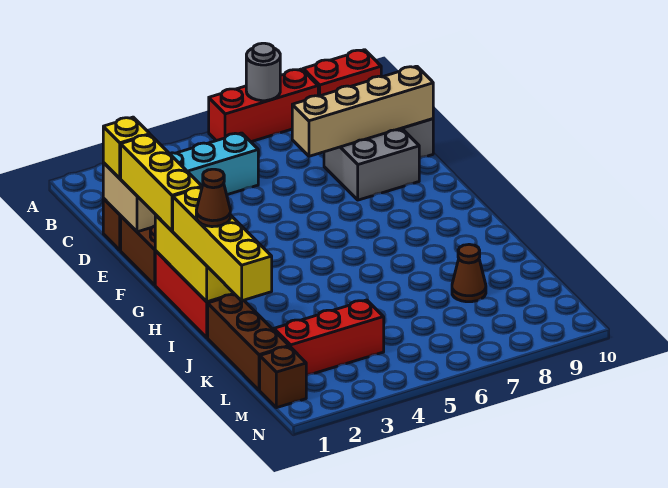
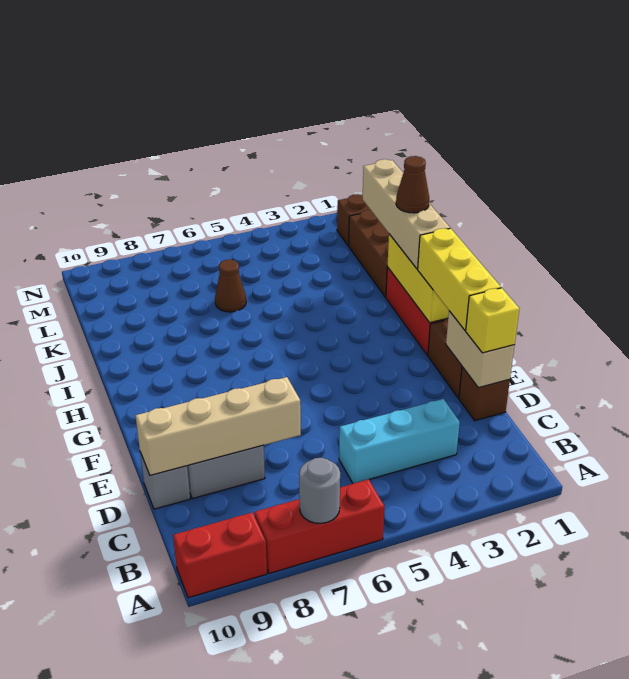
yellow 1x4 brick [173,187,272,301] -> tan 1x4 brick [363,159,450,269]
brown 1x1 cone [452,244,486,302] -> brown 1x1 cone moved to [215,260,246,312]
red 1x3 brick [274,300,384,376] -> none

